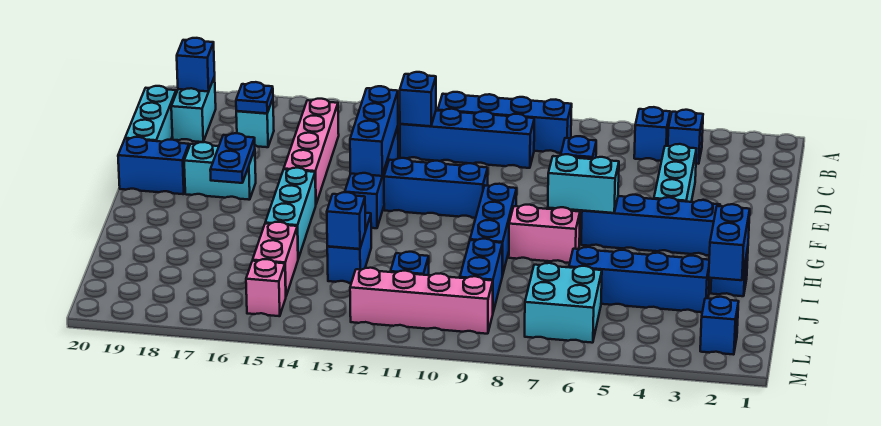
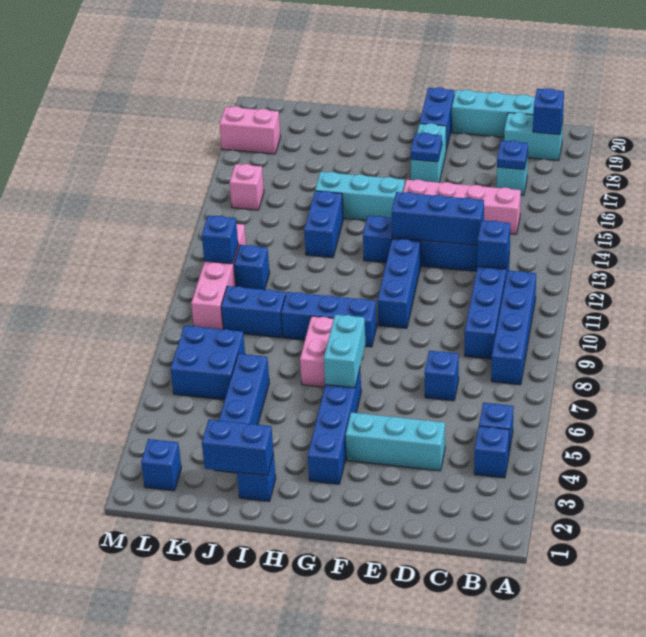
blue 1x2 plate [210,133,255,183] -> blue 1x1 plate [411,133,442,162]
blue 1x2 brick [327,213,371,283] -> blue 1x2 brick turned to [304,191,343,258]
blue 1x1 brick [327,192,365,249] -> blue 1x1 brick moved to [202,216,238,264]
pink 1x2 brick [253,222,298,296] -> pink 1x2 brick moved to [220,106,281,154]
cyan 2x2 brick [525,263,602,343] -> blue 2x2 brick [171,326,245,400]

